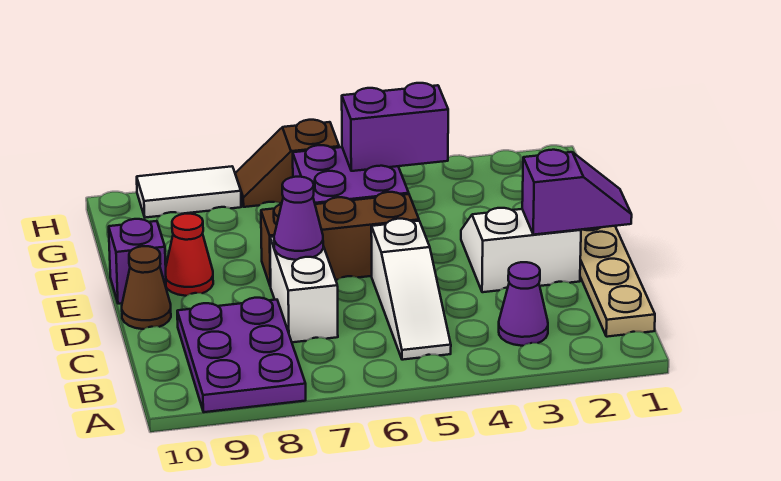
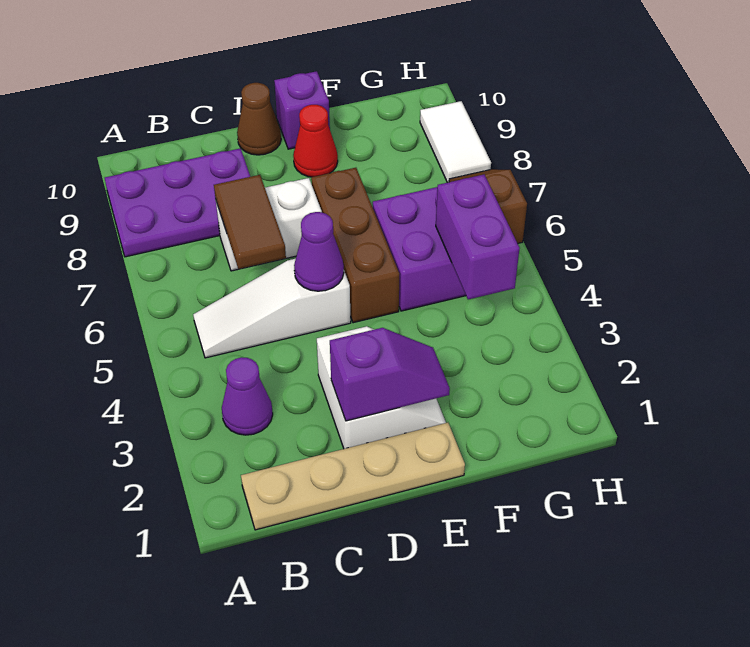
none -> brown 1x2 tile [214,175,286,269]
purple 1x2 slope [522,150,632,235] -> purple 1x2 slope turned to [330,328,450,421]
purple 1x1 cone [274,177,323,260] -> purple 1x1 cone moved to [294,212,344,291]

